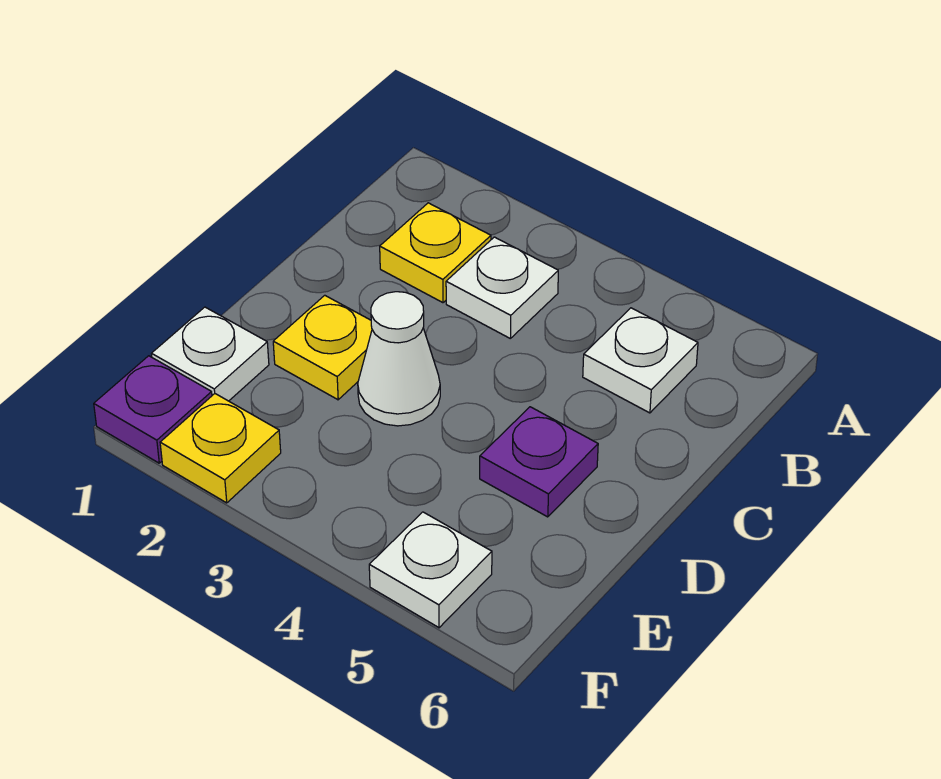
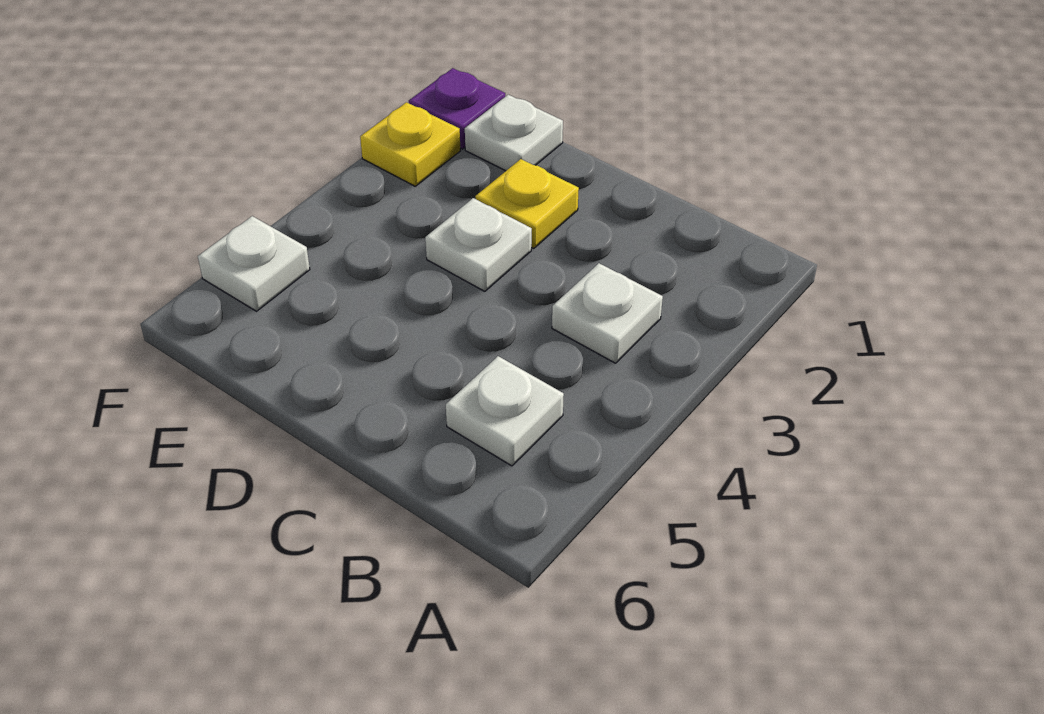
yellow 1x1 plate [380,203,491,303] -> none
white 1x1 cone [358,292,440,426] -> white 1x1 plate [425,198,532,291]
purple 1x1 plate [480,407,598,517] -> none

